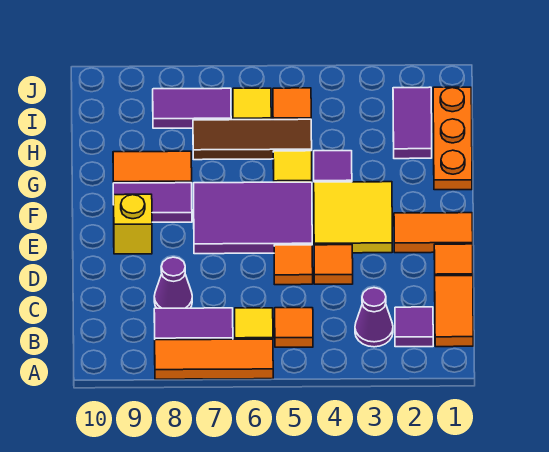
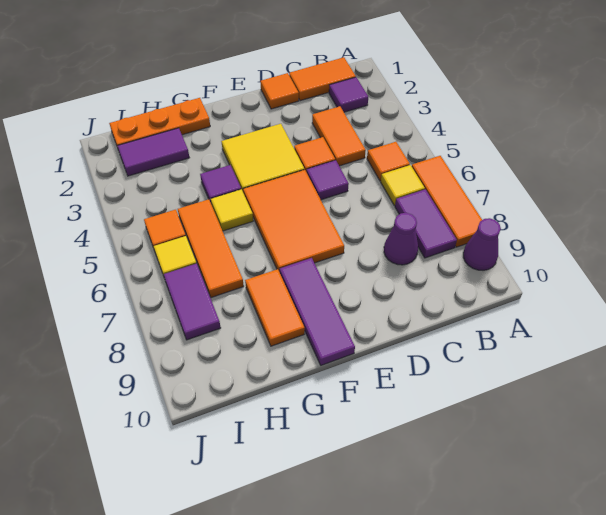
purple 1x1 cone [355,288,393,347] -> purple 1x1 cone moved to [463,218,501,270]
orange 1x1 tile [274,245,313,285] -> purple 1x1 tile [307,160,349,200]
orange 1x2 tile [394,213,473,253] -> orange 1x2 tile moved to [312,106,366,166]
purple 2x3 tile [194,182,312,254] -> orange 2x3 tile [243,170,344,272]
yellow 1x1 brick [113,194,152,254] -> none
purple 1x2 tile [113,183,192,222] -> purple 1x3 tile [280,258,355,365]
brown 1x3 tile [193,119,312,160] -> orange 1x3 tile [178,199,244,298]

